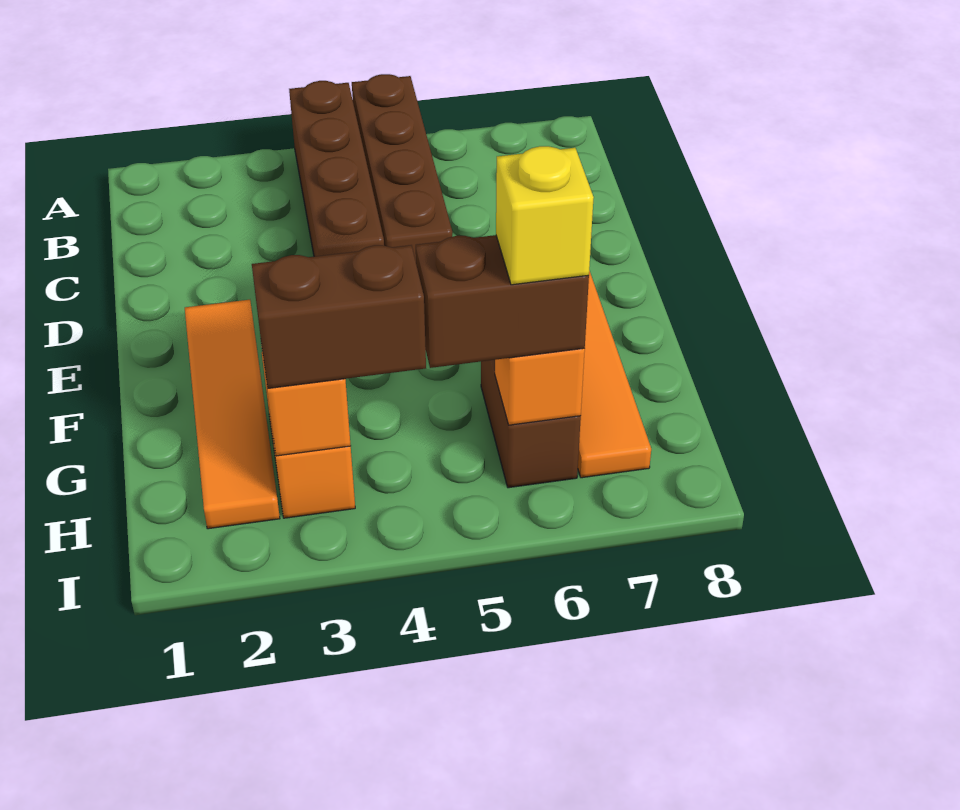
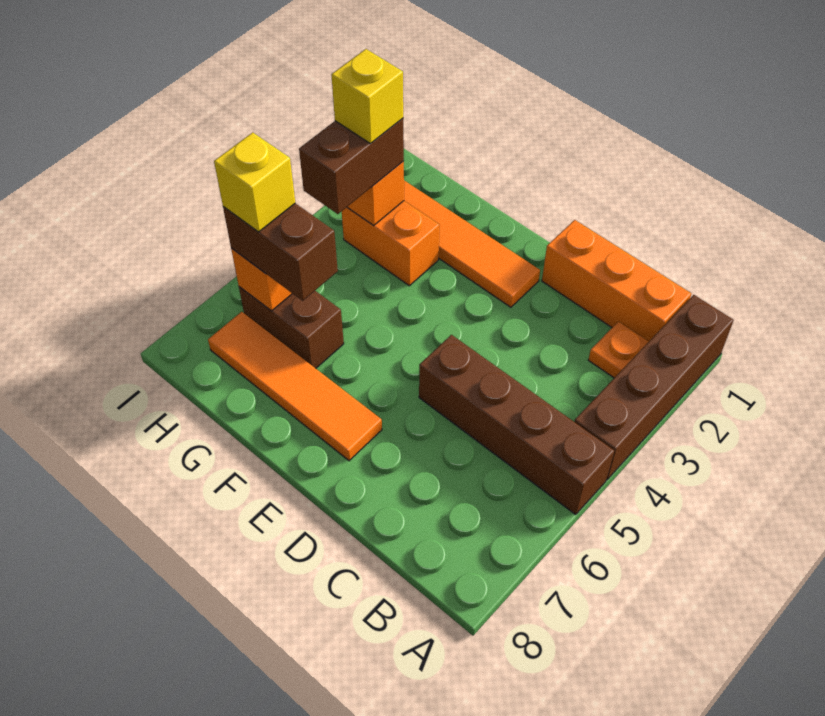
brown 1x4 brick [289,81,384,257] -> brown 1x4 brick turned to [574,295,734,480]
none -> orange 1x3 brick [542,220,692,341]
none -> orange 1x1 plate [588,322,649,378]
none -> yellow 1x1 brick [331,49,403,143]
brown 1x2 brick [416,235,589,368] -> brown 1x2 brick turned to [223,203,338,301]

